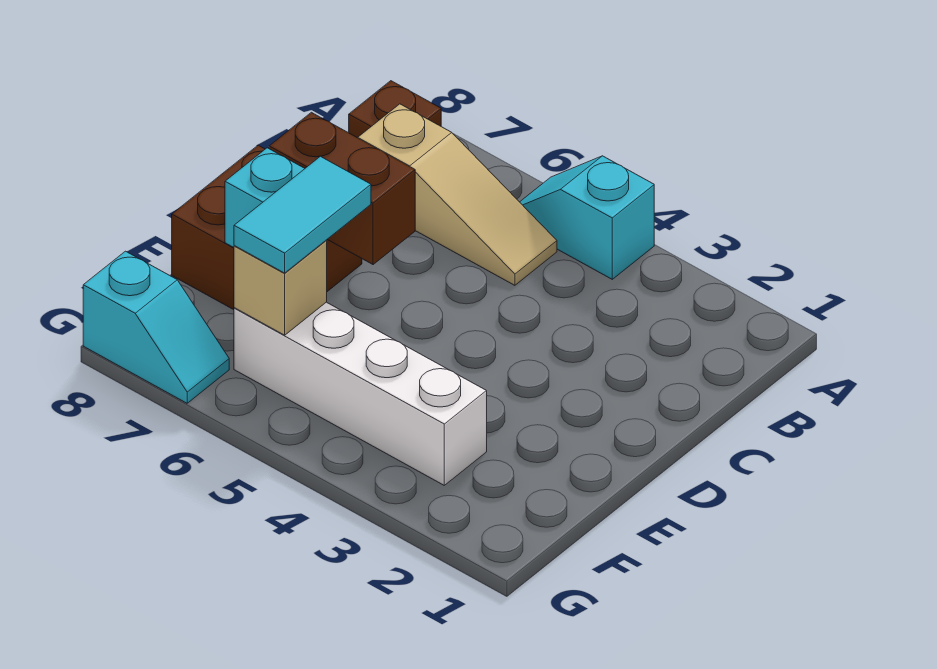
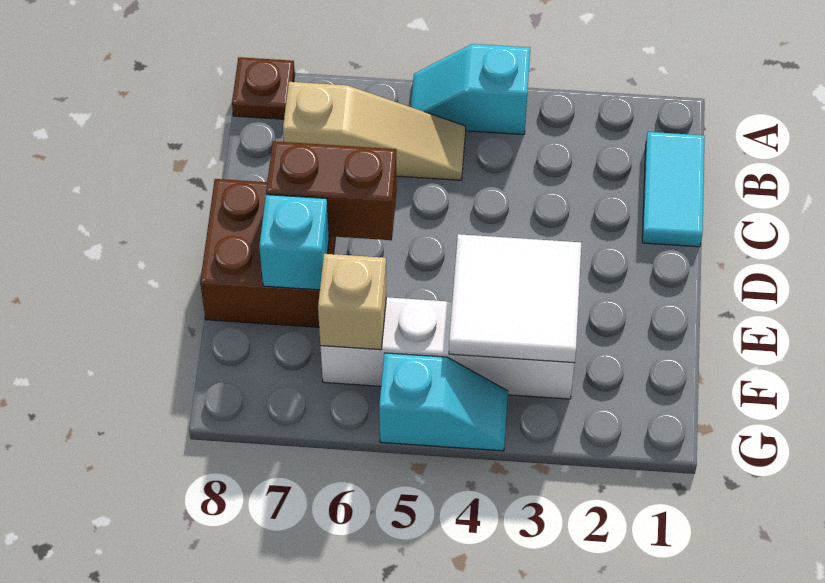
none -> white 2x2 tile [449,234,581,363]
cyan 1x2 tile [234,156,371,273] -> cyan 1x2 tile moved to [642,132,705,247]
cyan 1x2 slope [83,251,229,403] -> cyan 1x2 slope moved to [379,353,508,451]

